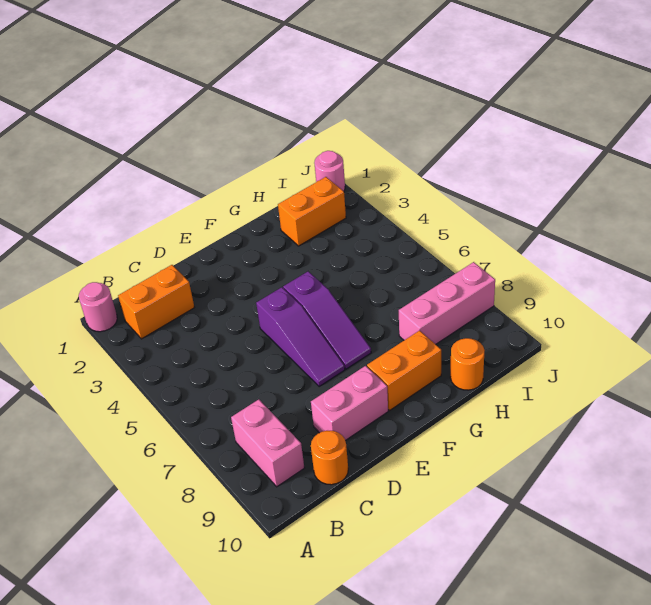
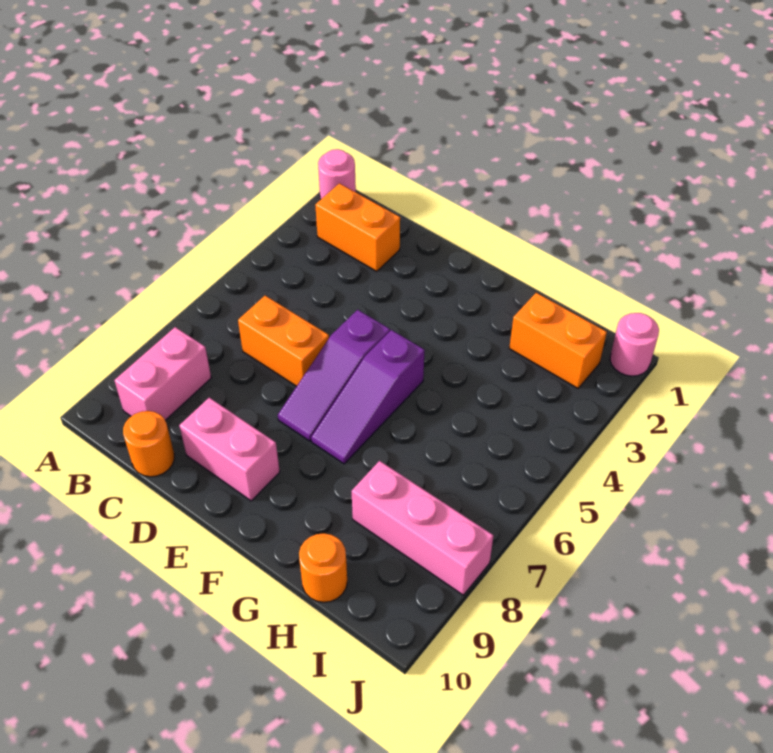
orange 1x2 brick [367,330,441,410] -> orange 1x2 brick moved to [238,296,329,386]

